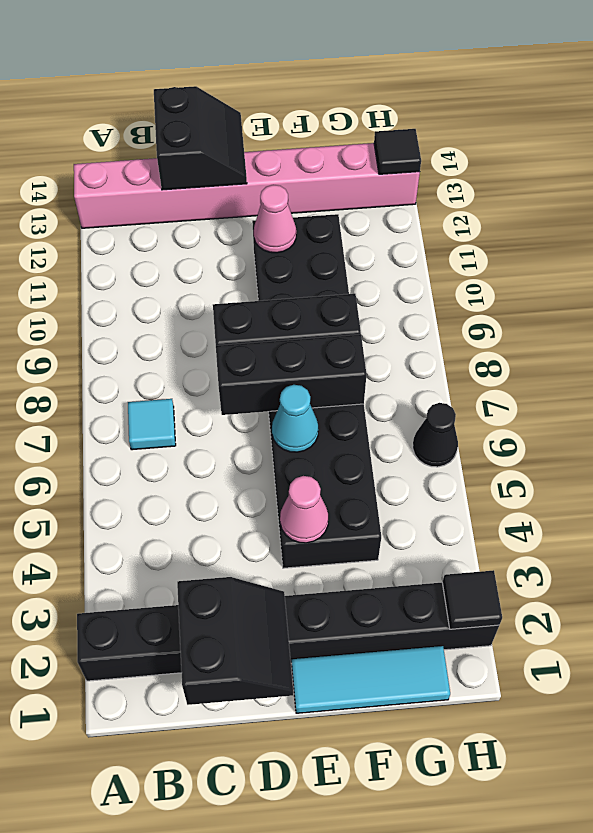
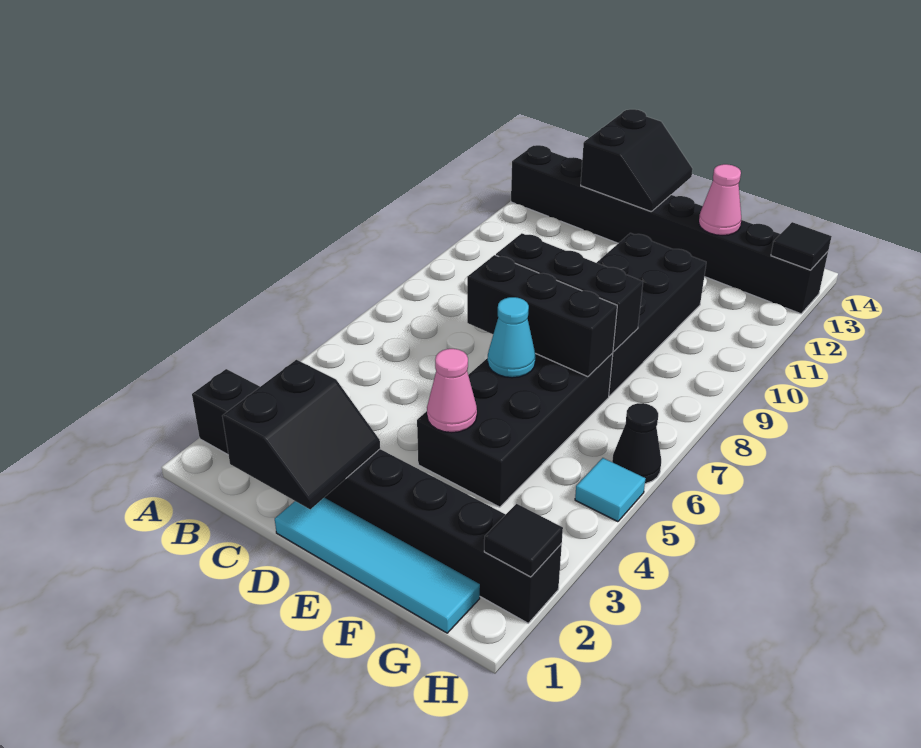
pink 1x8 brick [74,143,420,228] -> black 1x8 brick [511,145,828,314]
cyan 1x1 tile [128,399,176,450] -> cyan 1x1 tile moved to [575,458,646,522]
cyan 1x3 tile [292,646,450,713] -> cyan 1x4 tile [275,498,480,633]
pink 1x1 cone [254,185,296,253] -> pink 1x1 cone moved to [699,164,741,235]

